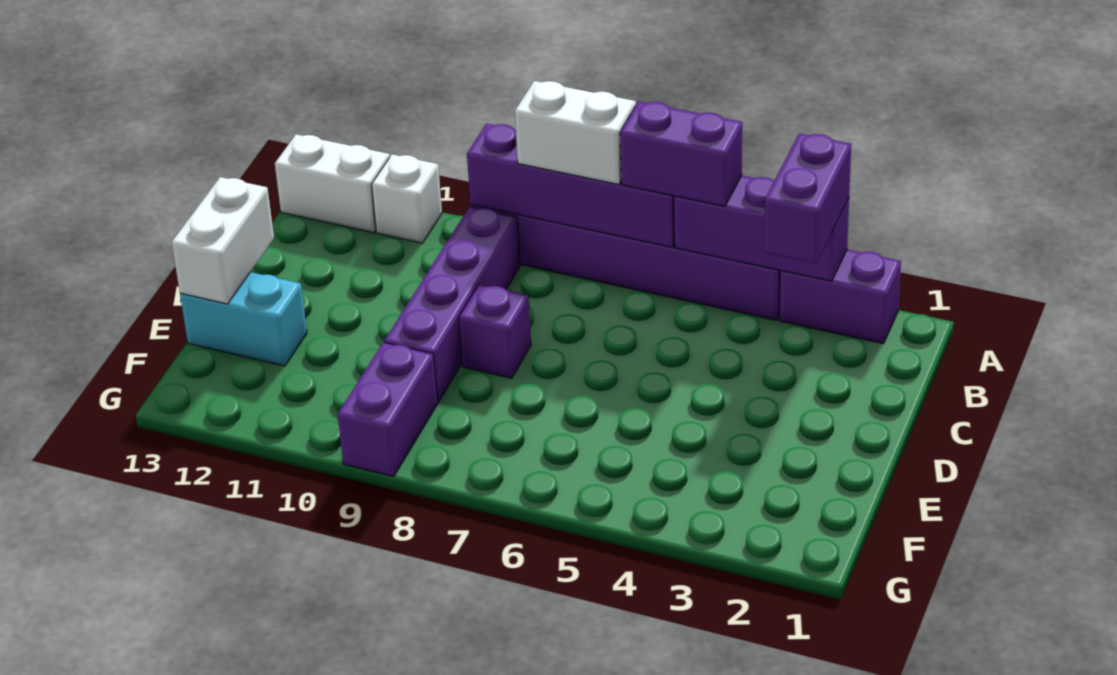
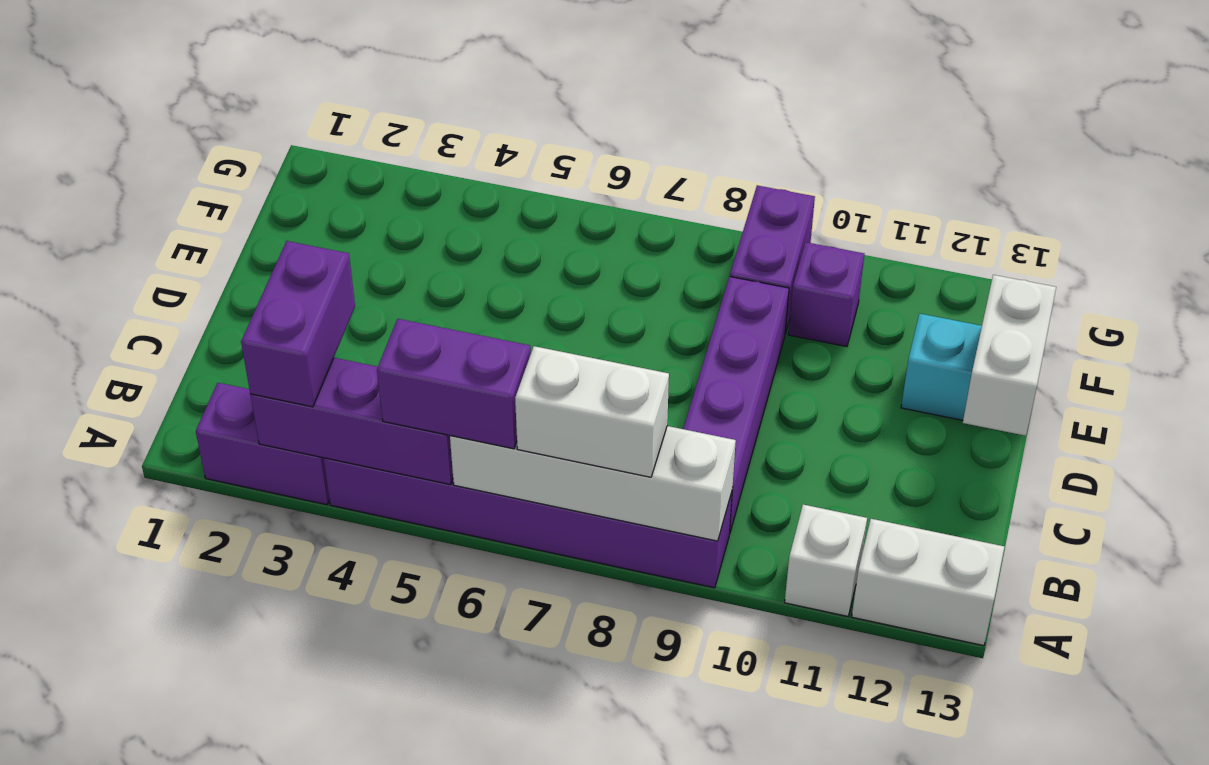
purple 1x4 brick [467,124,675,247] -> white 1x4 brick [450,426,736,541]
purple 1x1 brick [459,284,531,378] -> purple 1x1 brick moved to [788,242,864,347]

